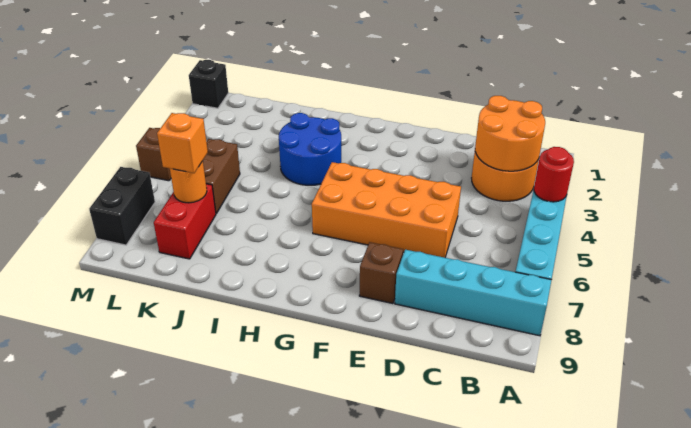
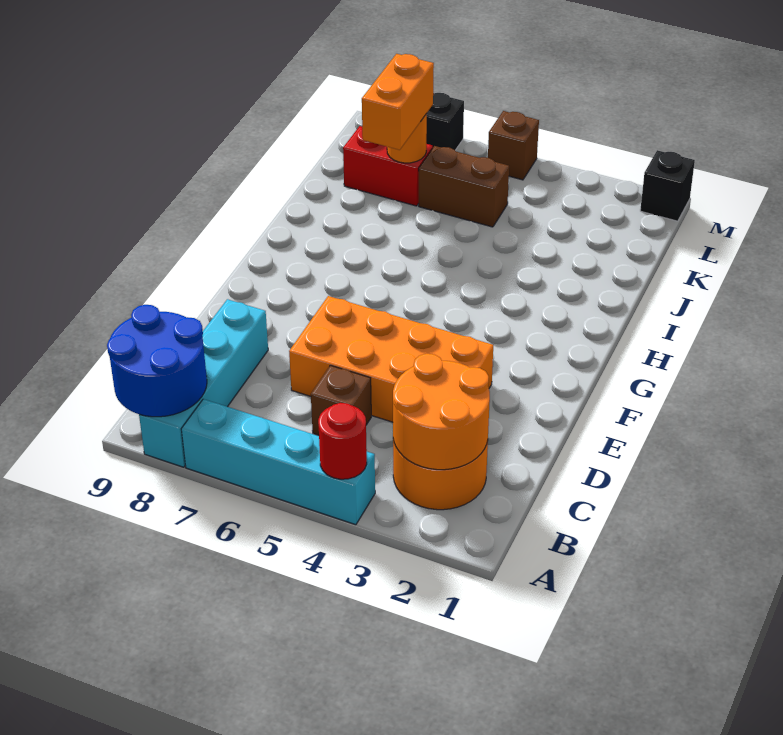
orange 2x4 brick [312,162,461,257] -> orange 2x4 brick turned to [289,296,493,422]
brown 1x1 brick [359,242,403,304] -> brown 1x1 brick moved to [311,365,371,435]
blue 2x2 round brick [279,113,341,185] -> blue 2x2 round brick moved to [107,305,207,417]
orange 1x1 brick [157,113,208,173] -> orange 1x2 brick [362,54,434,150]

